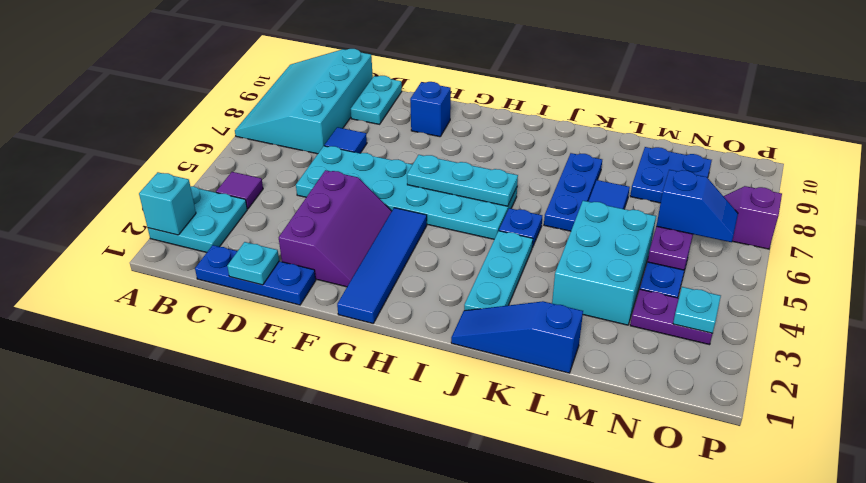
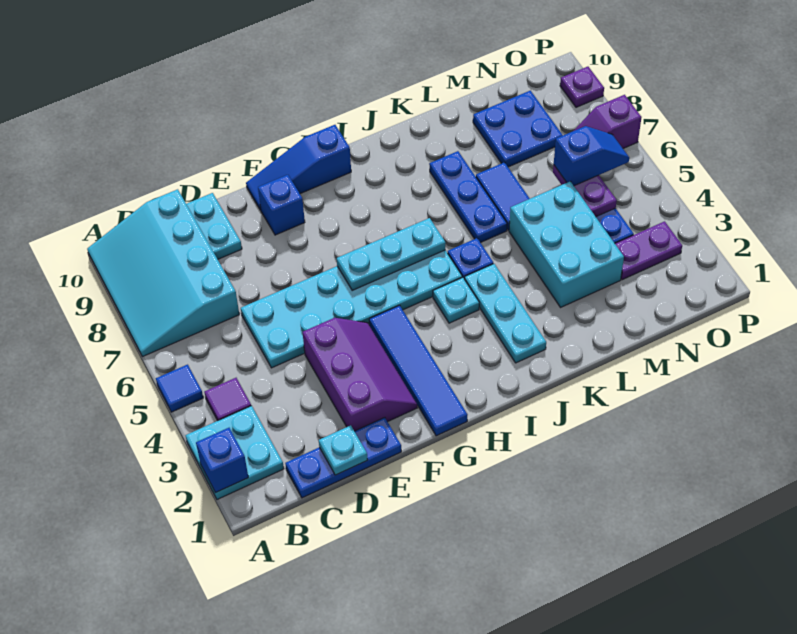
cyan 1x1 brick [139,172,196,235] -> blue 1x1 brick [196,428,248,493]
blue 1x1 tile [324,127,367,153] -> blue 1x1 tile moved to [156,365,203,412]
blue 1x3 slope [451,301,583,373] -> blue 1x3 slope moved to [246,125,351,210]
cyan 1x1 plate [673,287,721,333] -> cyan 1x1 plate moved to [433,277,479,323]
none -> purple 1x1 plate [560,67,604,107]

